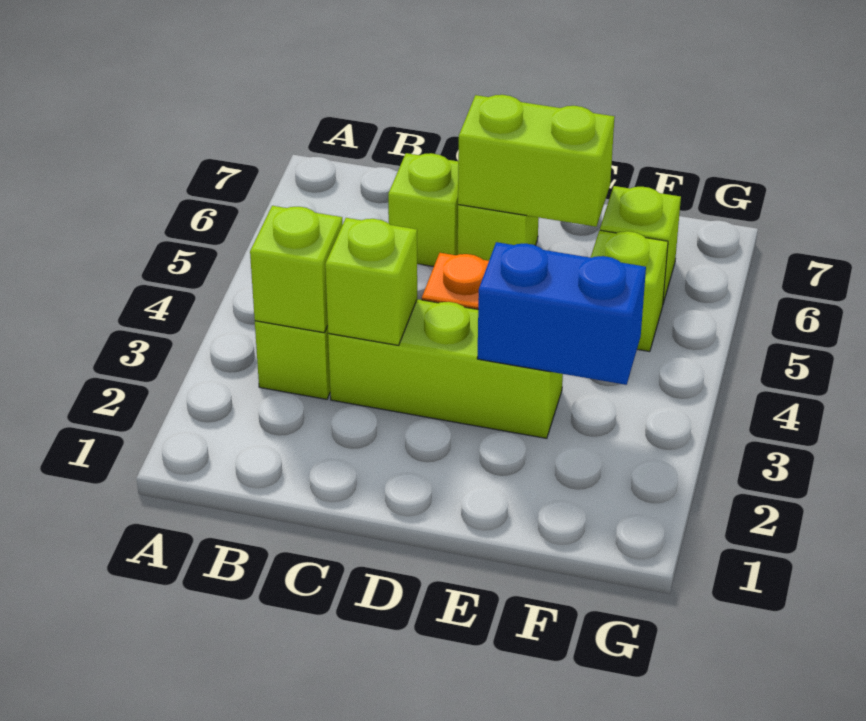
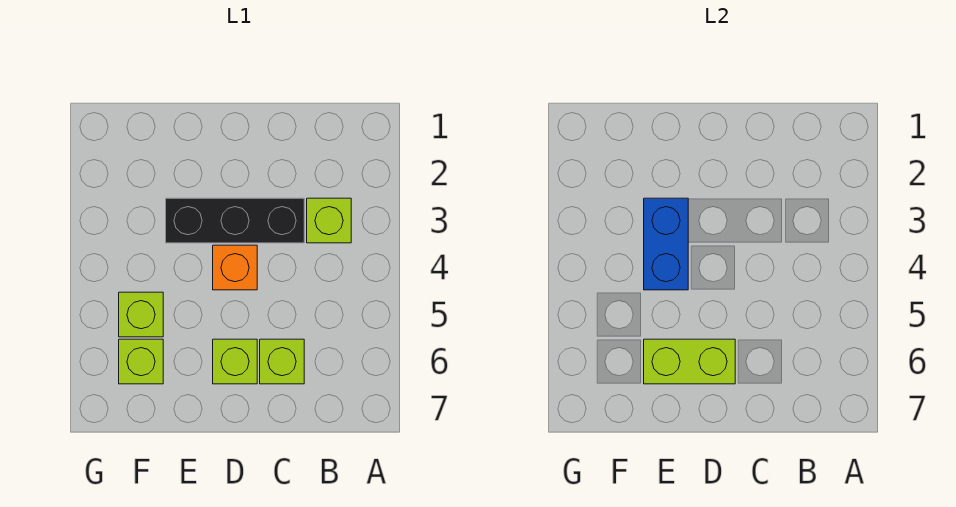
lime 1x1 brick [250,206,343,333] -> none
lime 1x3 brick [328,299,563,438] -> black 1x3 brick [166,198,304,243]
lime 1x1 brick [325,218,417,345] -> none
blue 1x2 brick [477,242,646,385] -> blue 1x2 brick turned to [644,198,688,290]

